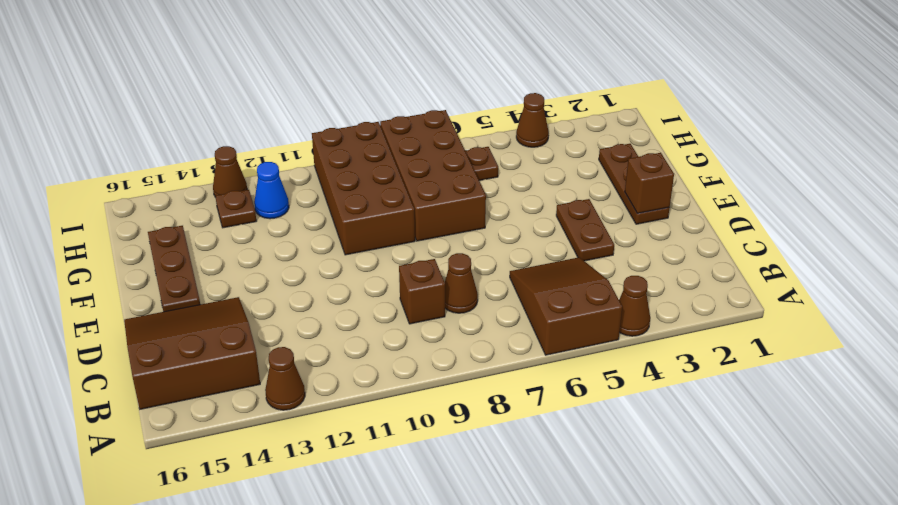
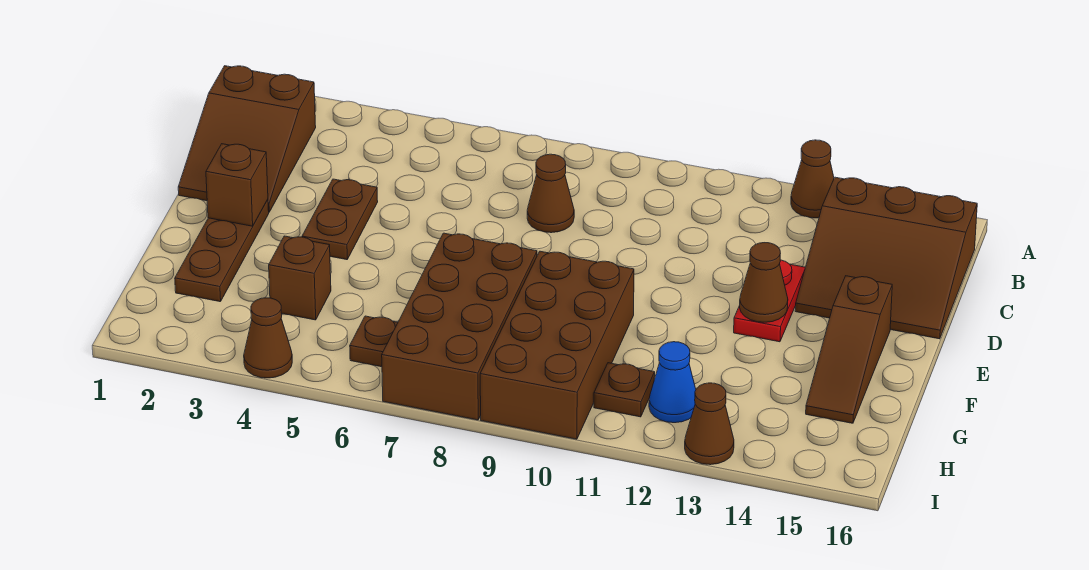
brown 1x1 cone [619,276,650,336] -> brown 1x1 cone moved to [740,243,788,322]
brown 2x3 slope [510,257,622,355] -> brown 2x3 slope moved to [178,66,316,212]
brown 1x1 brick [399,259,445,324] -> brown 1x1 brick moved to [269,236,331,320]
none -> red 1x2 plate [734,260,805,342]
brown 1x3 plate [148,226,200,312] -> brown 1x3 slope [806,276,892,423]
brown 1x1 plate [215,190,256,228] -> brown 1x1 plate moved to [594,363,655,417]

